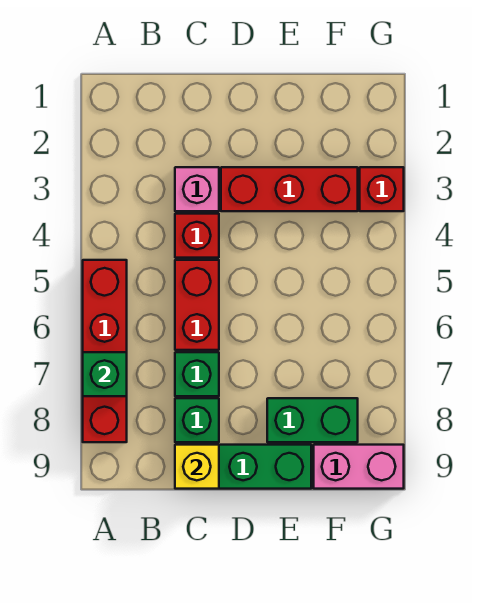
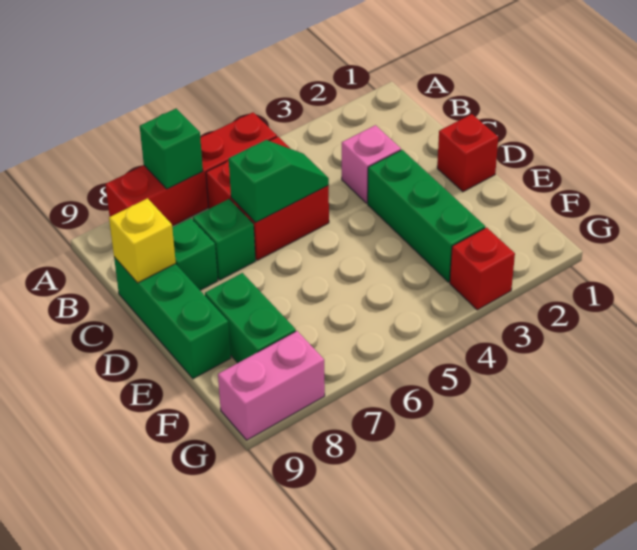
red 1x1 brick [175,214,219,258] -> red 1x1 brick moved to [437,114,498,192]
red 1x2 brick [175,260,219,350] -> red 2x2 brick [206,137,329,260]
none -> green 1x2 slope [229,140,329,222]
red 1x3 brick [221,167,358,211] -> green 1x3 brick [368,150,485,282]
pink 1x2 brick [314,445,404,489] -> pink 1x2 brick turned to [218,331,325,440]

